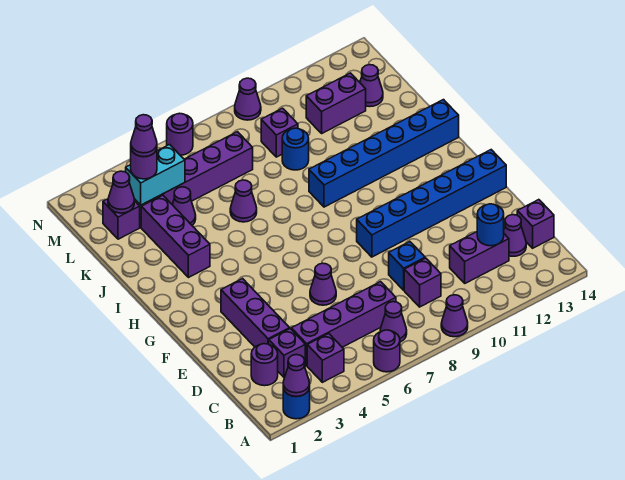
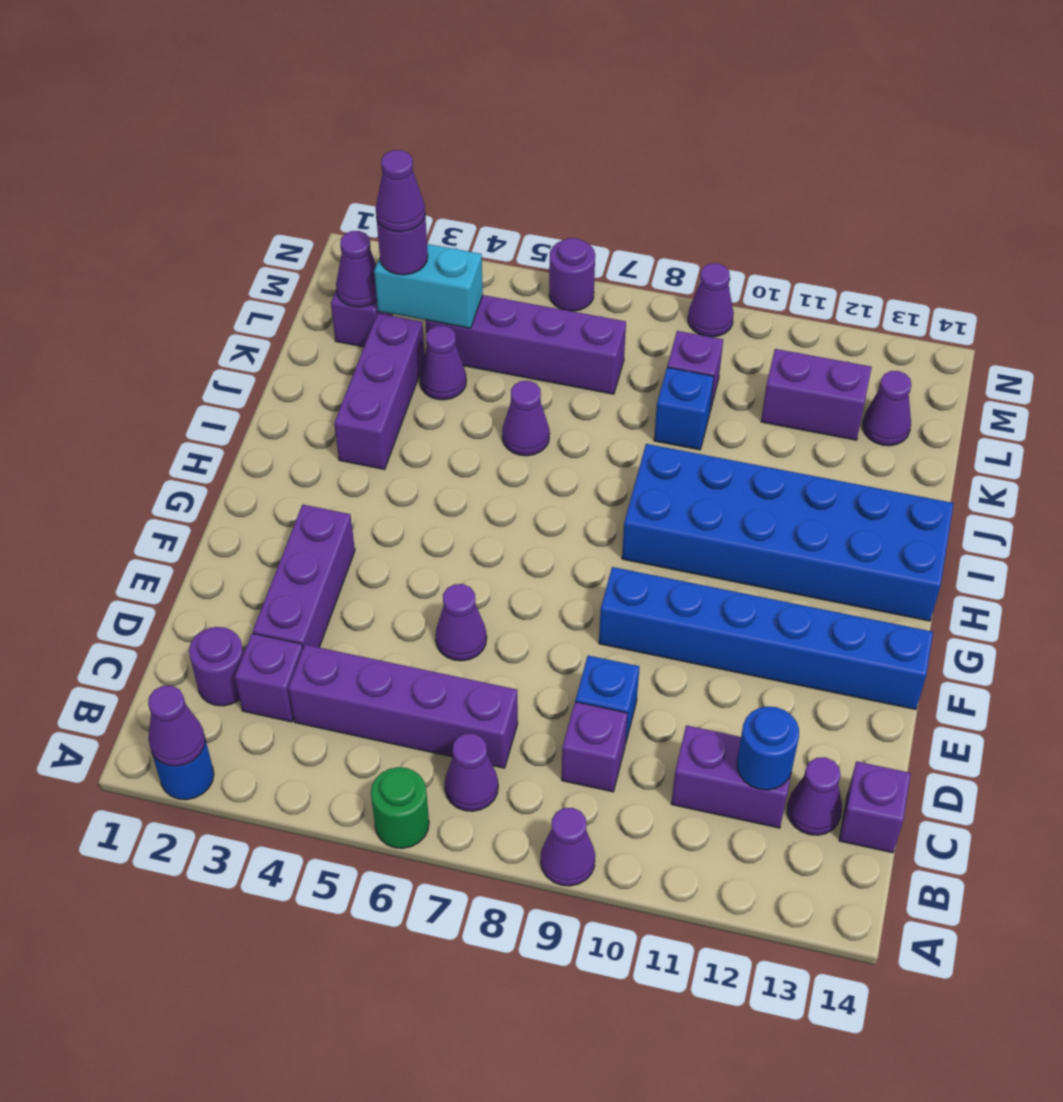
purple 1x1 round brick [374,330,400,372] -> green 1x1 round brick [371,767,429,848]
purple 1x1 brick [307,334,344,382] -> none
blue 1x6 brick [309,100,459,207] -> blue 2x6 brick [622,444,954,621]
blue 1x1 round brick [282,128,309,170] -> blue 1x1 brick [654,367,714,450]

